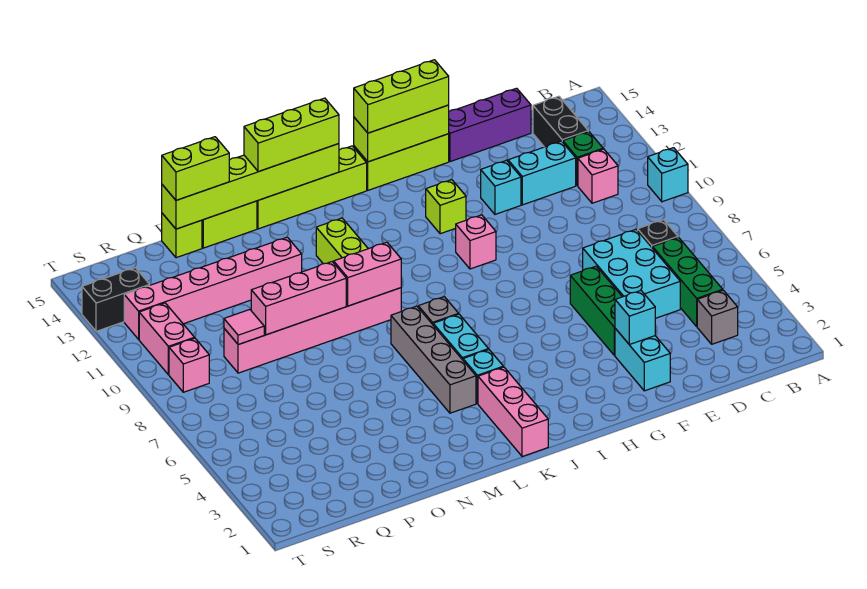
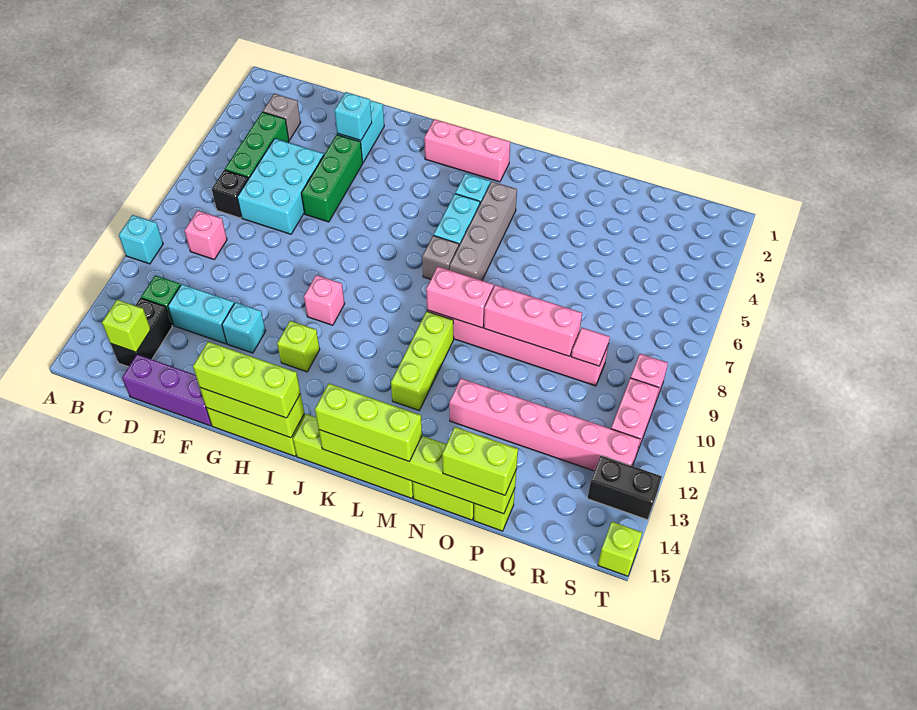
pink 1x1 brick [578,149,618,203] -> pink 1x1 brick moved to [185,211,227,259]
none -> lime 1x1 brick [102,300,151,352]
pink 1x3 brick [478,367,548,457] -> pink 1x3 brick turned to [424,119,510,182]
none -> lime 1x1 brick [598,522,642,576]

